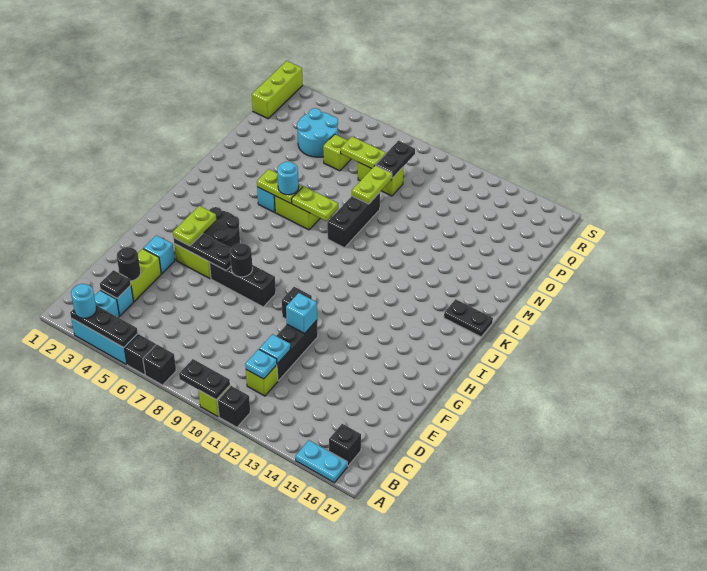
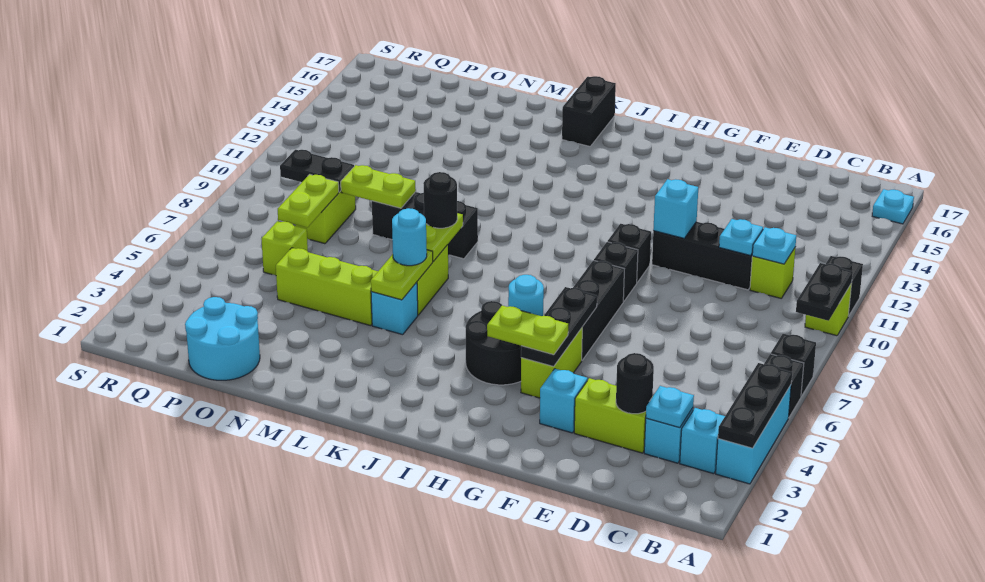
cyan 1x1 round brick [71,284,96,318] -> cyan 1x1 round brick moved to [508,275,544,316]
cyan 1x2 plate [296,440,347,483] -> cyan 1x1 plate [872,189,914,224]
black 1x1 brick [329,424,361,466] -> black 1x1 brick moved to [594,242,638,302]
black 1x1 plate [100,270,131,298] -> cyan 1x1 plate [646,386,694,428]
black 1x1 round brick [230,243,253,277] -> black 1x1 round brick moved to [423,172,457,228]
black 1x2 plate [444,299,493,337] -> black 1x2 brick [562,76,616,146]
cyan 2x2 round brick [297,108,338,157] -> cyan 2x2 round brick moved to [185,297,260,380]
lime 1x3 brick [252,61,303,119] -> lime 1x3 brick moved to [276,248,378,326]

